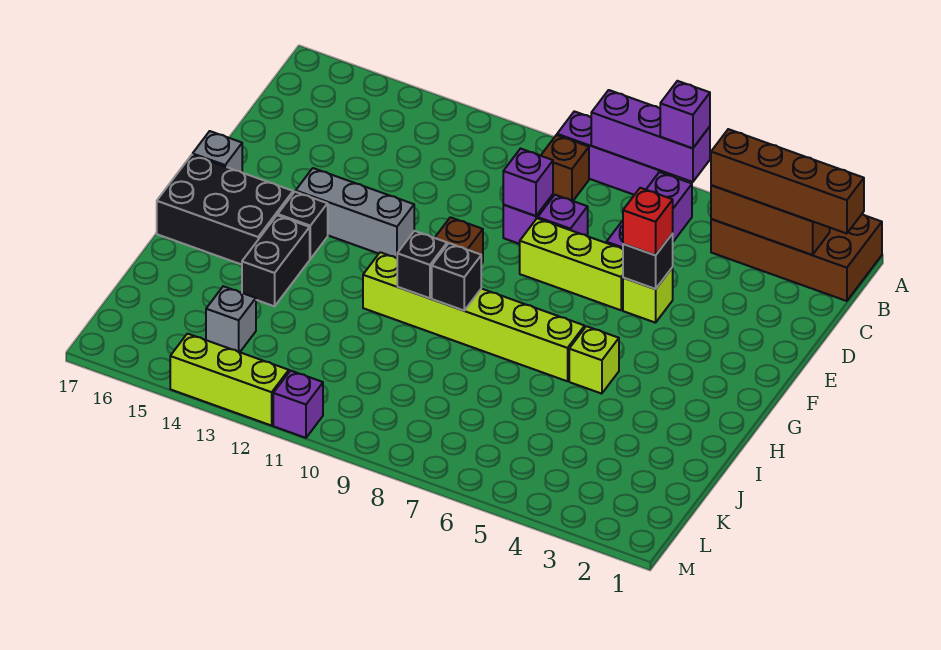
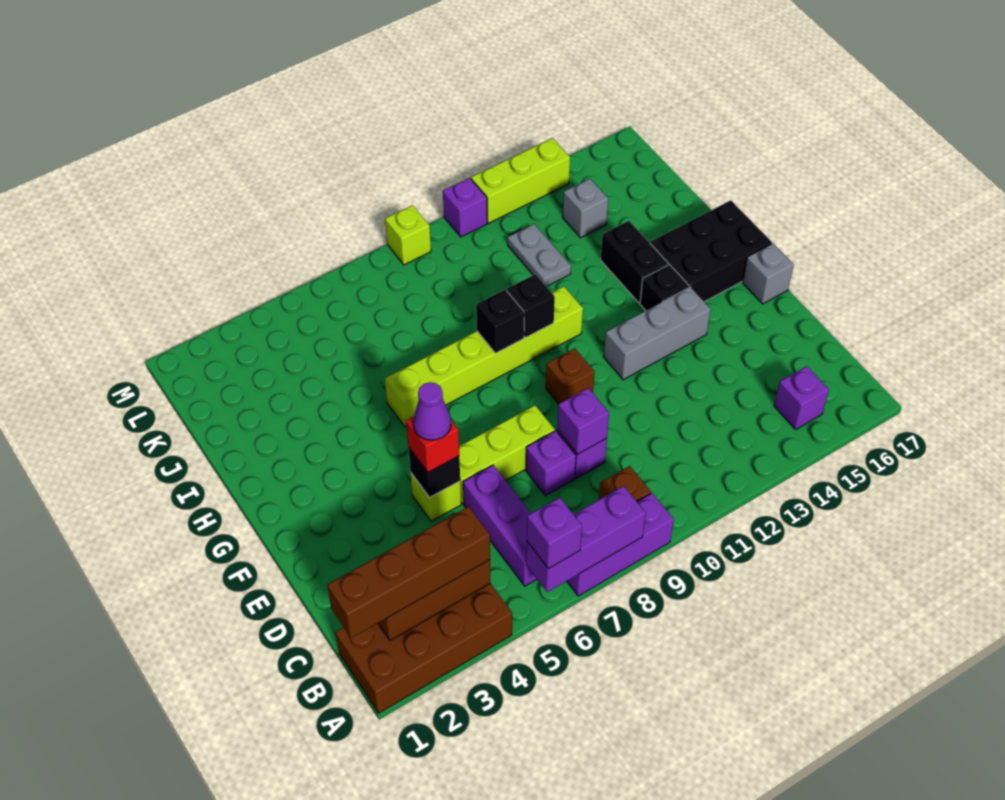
none -> purple 1x1 brick [774,366,829,429]
none -> purple 1x1 cone [413,382,451,440]
lime 1x1 brick [569,326,619,394] -> lime 1x1 brick moved to [385,205,431,265]
none -> grey 1x2 plate [508,224,571,287]

